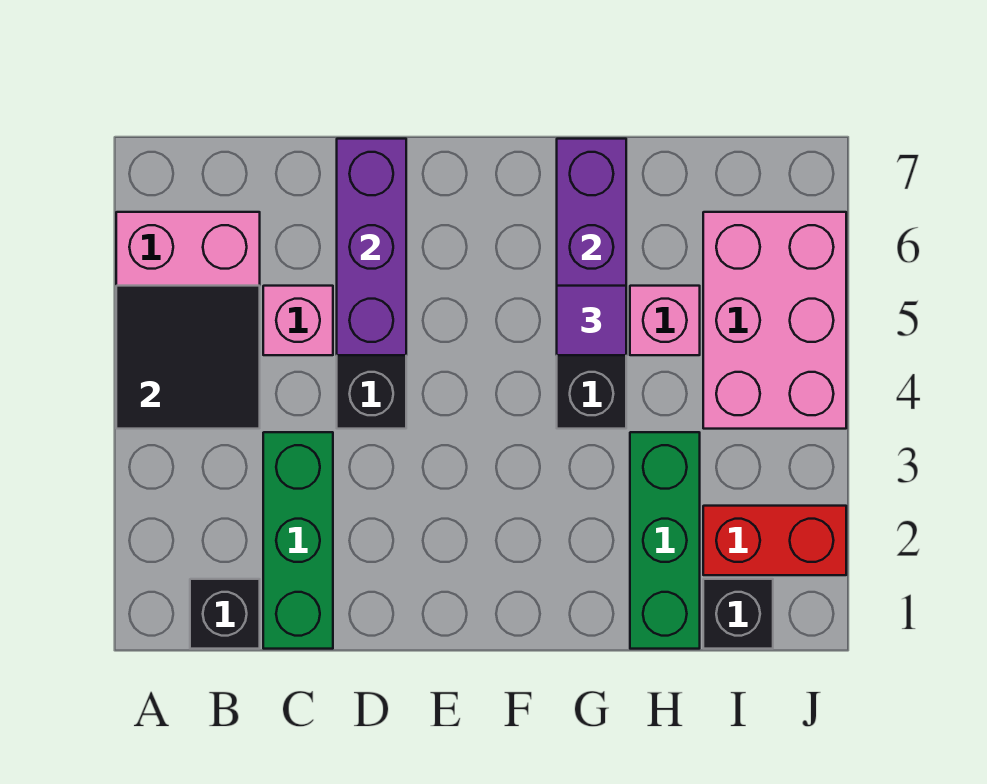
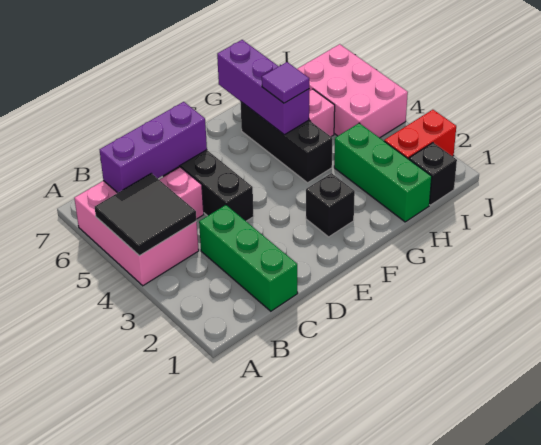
black 1x1 brick [190,579,260,649] -> black 1x1 brick moved to [306,173,355,237]
purple 1x3 brick [337,139,406,355] -> purple 1x3 brick turned to [100,102,207,193]

